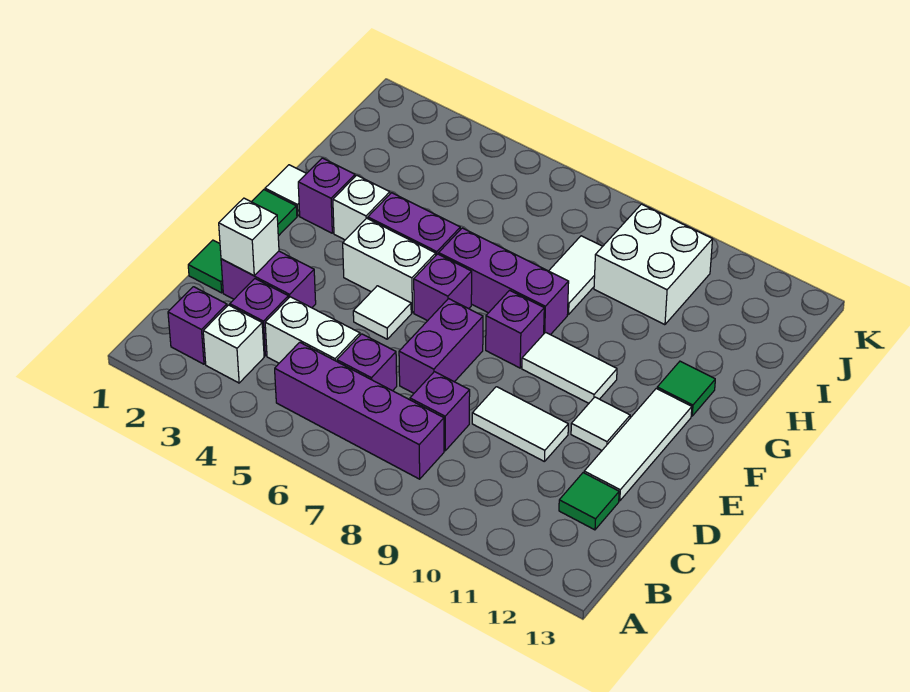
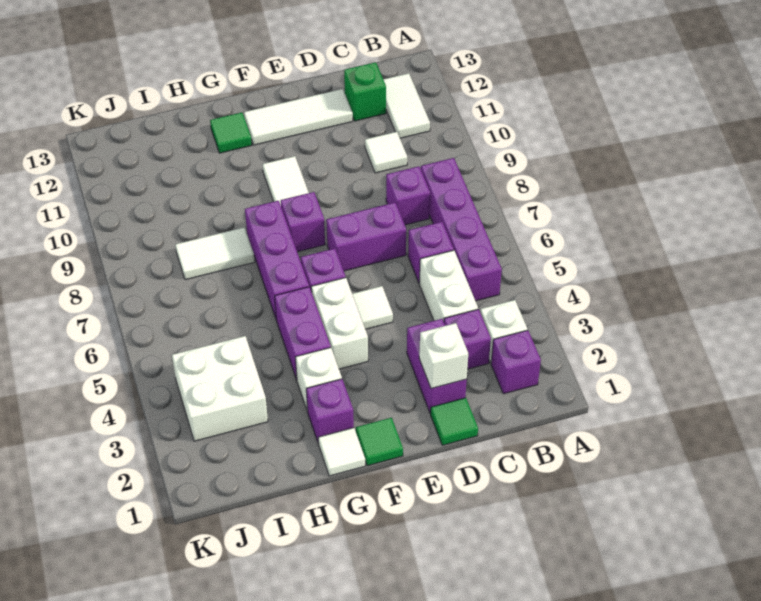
green 1x1 tile [559,473,619,530] -> green 1x1 brick [344,62,386,121]
white 1x2 tile [472,387,568,462] -> white 1x2 tile moved to [383,73,430,138]
white 1x1 tile [571,397,630,450] -> white 1x1 tile moved to [365,132,407,173]
white 2x2 brick [594,204,713,325] -> white 2x2 brick moved to [172,336,268,441]

